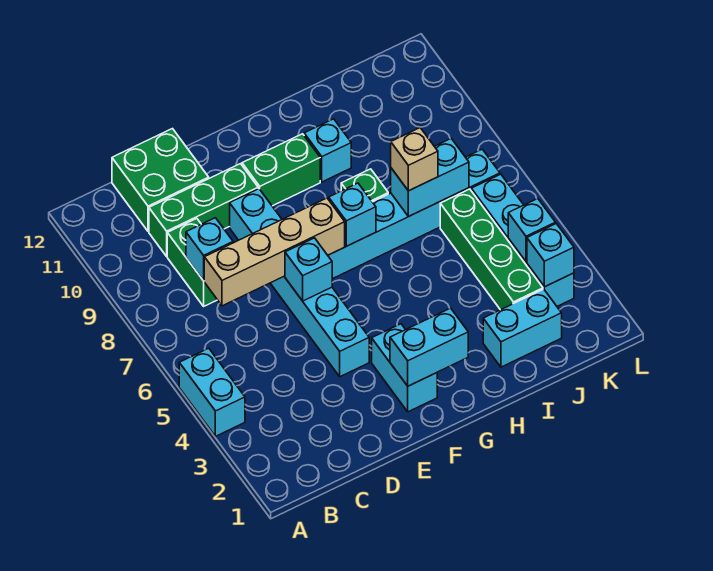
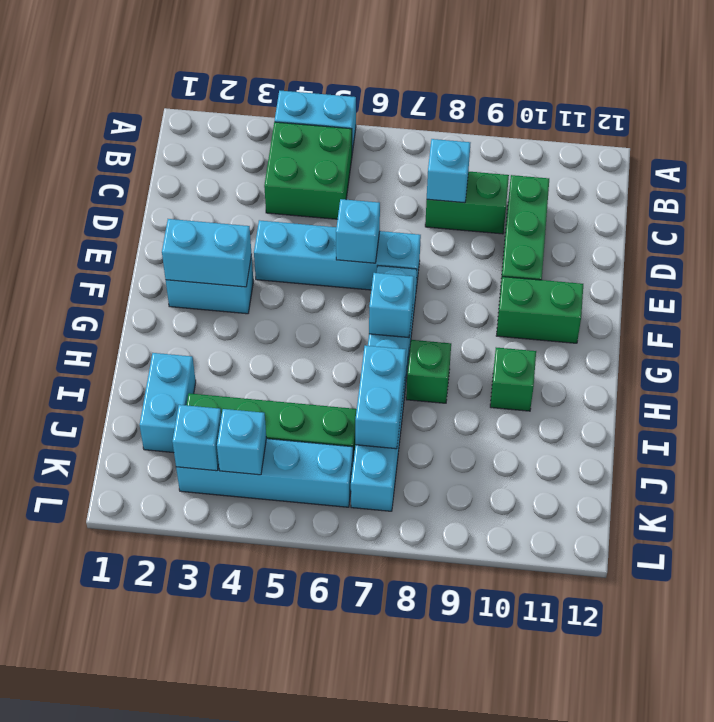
tan 1x4 brick [204,198,345,306] -> none
green 2x2 brick [112,129,209,232] -> green 2x2 brick moved to [264,122,352,219]
cyan 1x6 brick [230,189,369,377] -> cyan 1x4 brick [254,220,421,290]
cyan 1x2 brick [390,308,468,386] -> cyan 1x2 brick turned to [162,219,252,287]
green 1x2 brick [242,134,320,206] -> green 1x2 brick turned to [496,277,583,343]
cyan 1x1 brick [304,119,351,182] -> green 1x1 brick [490,348,536,411]
tan 1x1 brick [391,128,438,191] -> none

